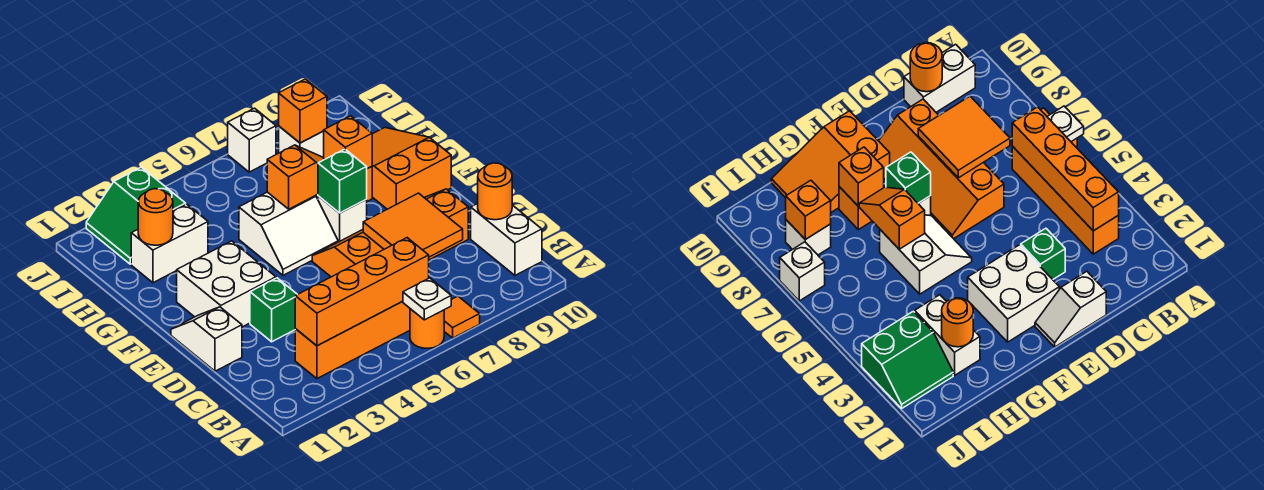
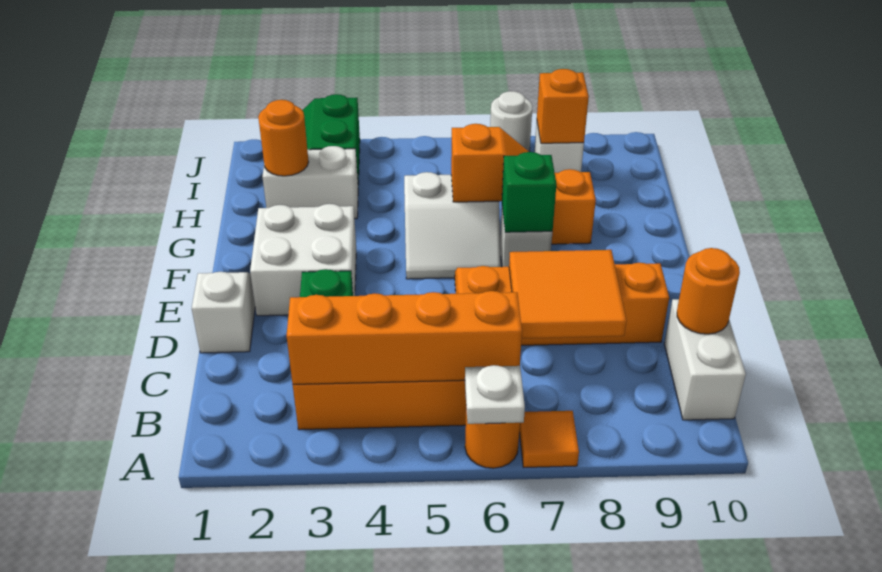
orange 2x3 slope [372,128,451,209] -> none
orange 1x1 brick [324,116,372,169] -> none
white 1x1 brick [228,108,276,172] -> white 1x1 round brick [490,91,532,151]

